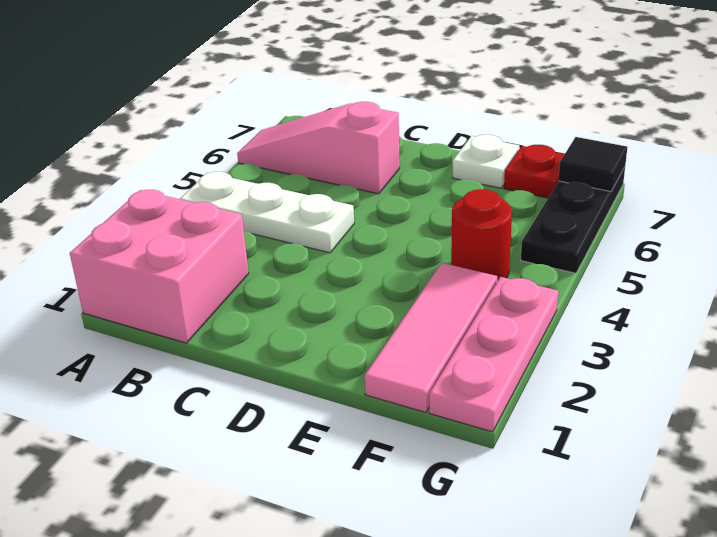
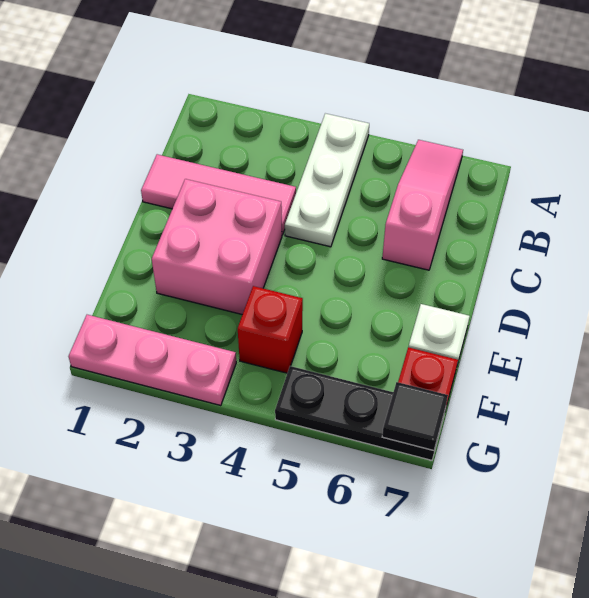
pink 2x2 brick [70,190,249,343] -> pink 2x2 brick moved to [152,179,282,315]
pink 1x3 tile [365,263,497,412] -> pink 1x3 tile moved to [141,154,296,235]
red 1x1 round brick [451,189,512,281] -> red 1x1 brick [238,286,303,373]

